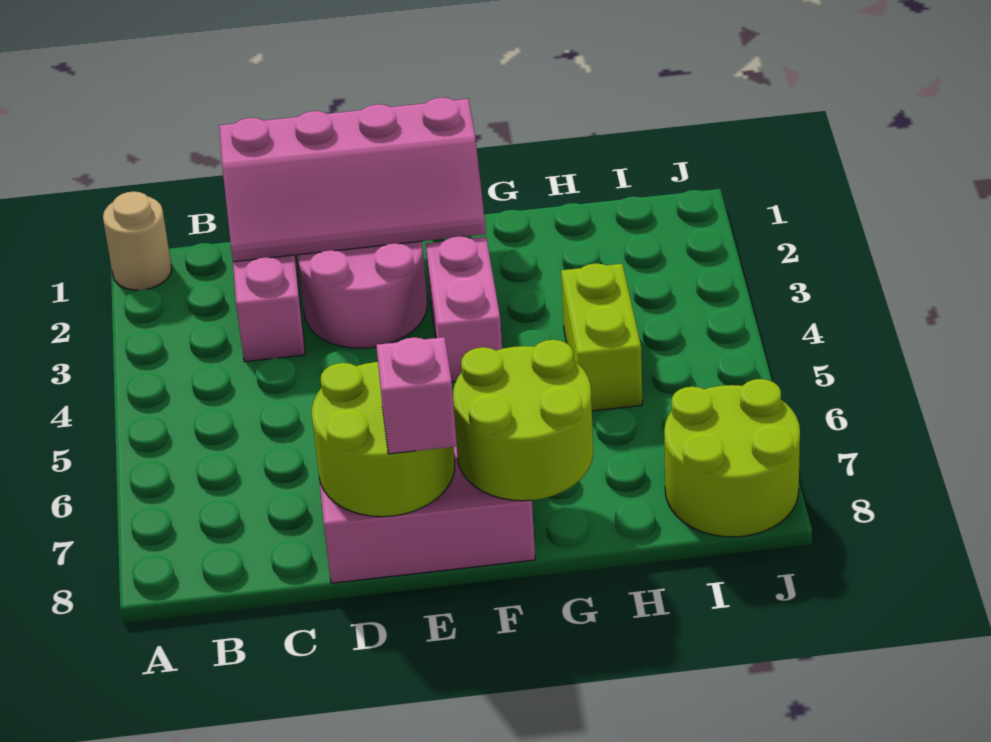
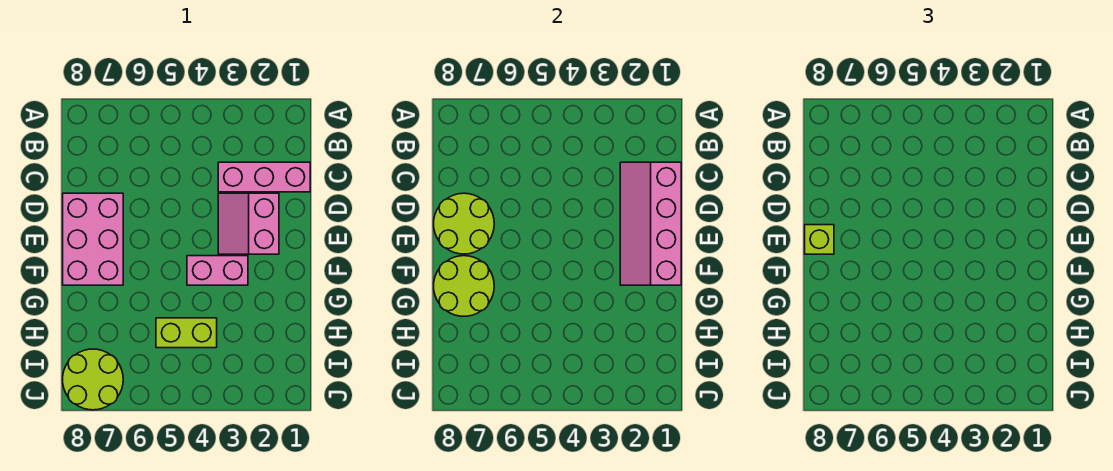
tan 1x1 round brick [103,192,172,290] -> none
pink 2x2 round brick [297,241,427,348] -> pink 2x2 slope [218,193,279,254]
pink 1x1 brick [376,337,457,454] -> lime 1x1 brick [805,225,834,254]

